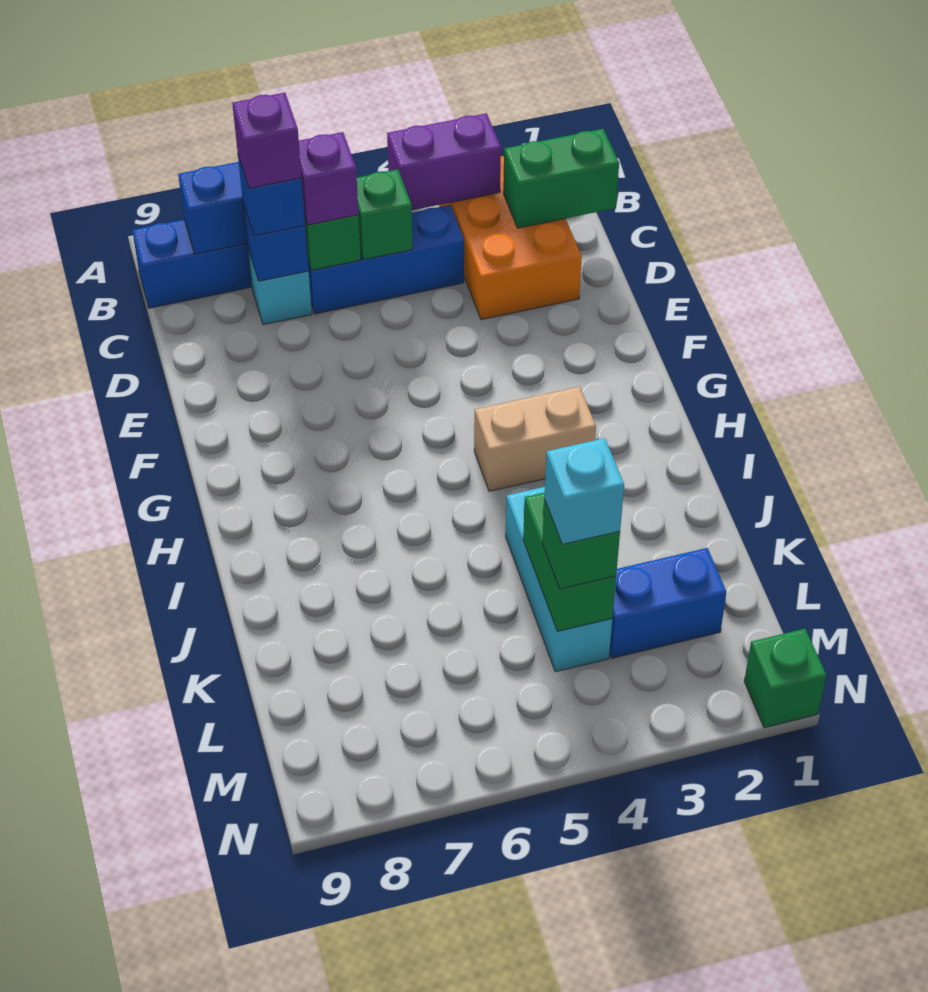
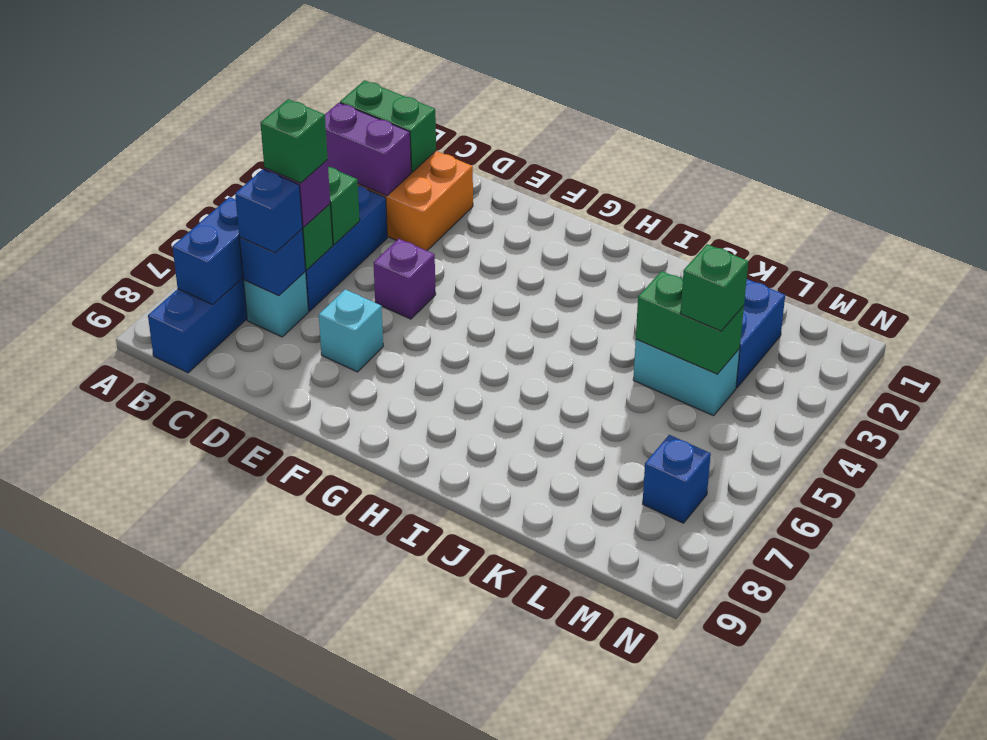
purple 1x2 brick [387,113,501,210] -> purple 1x2 brick turned to [325,103,411,196]
green 1x2 brick [503,129,619,228] -> green 1x2 brick turned to [340,80,436,172]
purple 1x1 brick [232,93,301,188] -> purple 1x1 brick moved to [374,239,436,319]
tan 1x2 brick [474,387,596,491] -> none
cyan 1x3 brick [506,487,612,672] -> cyan 1x2 brick [633,339,740,416]
cyan 1x1 brick [544,438,624,544] -> cyan 1x1 brick moved to [319,289,383,372]
none -> blue 1x1 brick [643,435,711,523]
green 1x1 brick [744,629,827,728] -> green 1x1 brick moved to [261,99,328,183]

